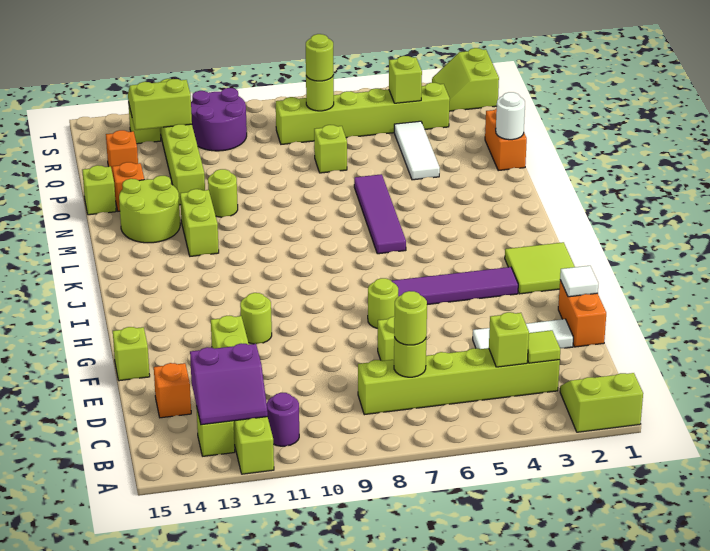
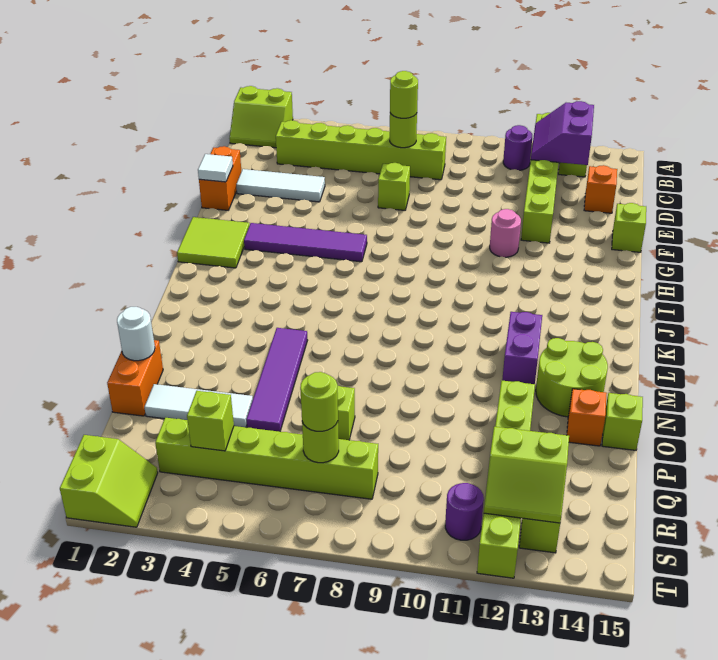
purple 2x2 slope [190,343,268,425] -> purple 2x2 slope turned to [531,101,594,165]
lime 1x1 tile [528,330,560,363] -> none
lime 1x1 brick [489,312,529,367] -> none
lime 1x1 round brick [368,278,398,328] -> none
lime 1x1 round brick [240,293,272,344] -> pink 1x1 round brick [490,209,521,257]
purple 1x4 tile [354,174,406,254] -> purple 1x4 tile moved to [246,328,308,432]
lime 1x2 brick [180,189,219,256] -> purple 1x2 brick [502,312,542,384]
lime 1x1 round brick [208,169,238,217] -> none
white 1x3 tile [394,121,440,180] -> white 1x3 tile turned to [144,384,253,427]
orange 1x1 brick [106,130,138,174] -> none
purple 2x2 round brick [191,88,247,151] -> purple 1x1 round brick [445,483,484,540]

